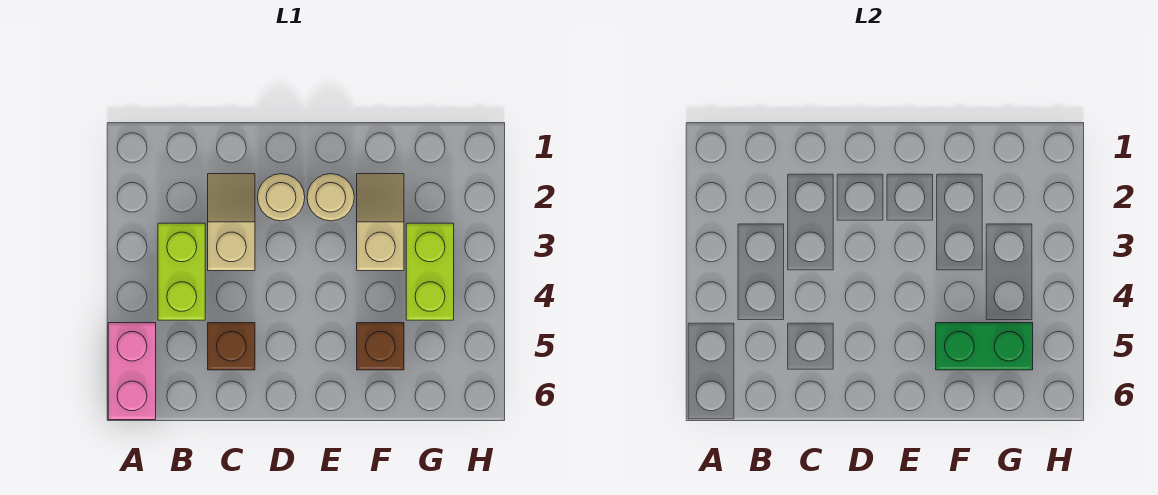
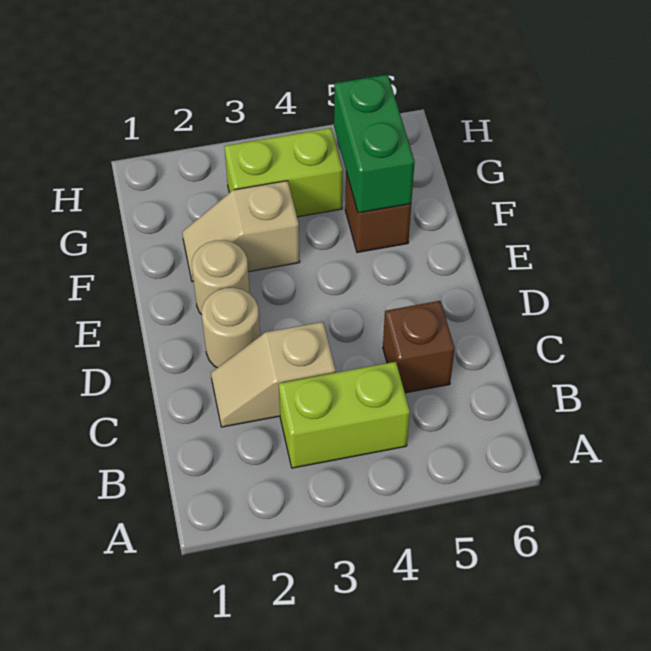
pink 1x2 brick [108,323,156,420] -> none

